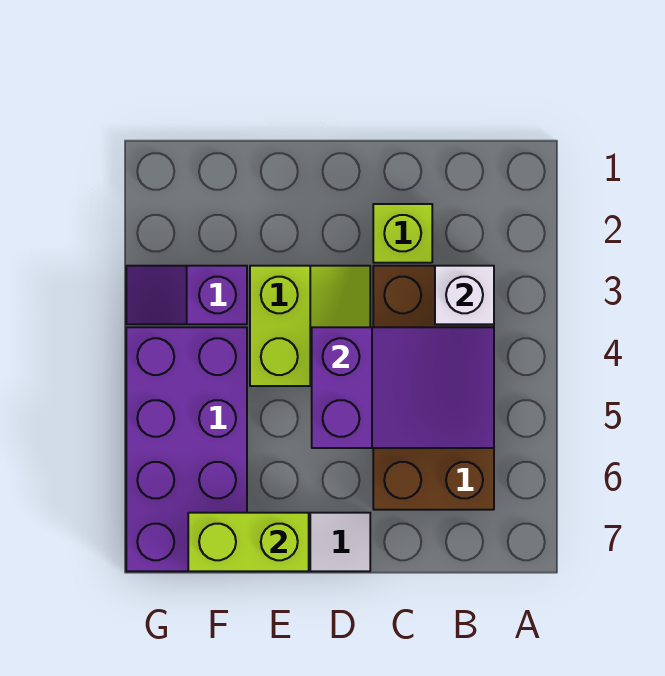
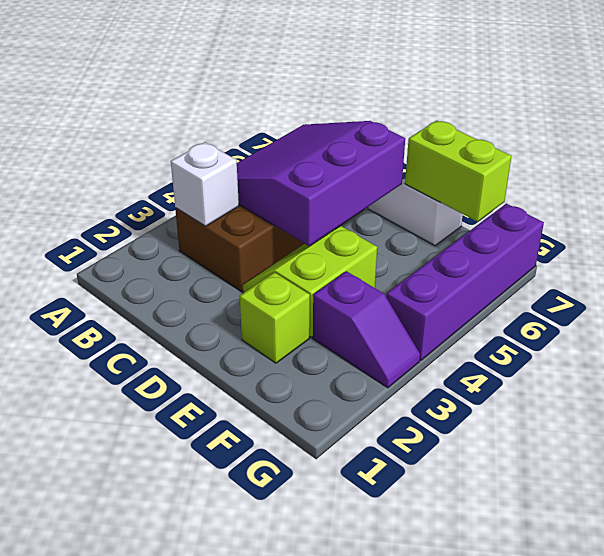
purple 2x3 slope [312,327,494,448] -> purple 3x3 slope [237,121,405,246]
lime 1x1 brick [373,204,432,263] -> lime 1x1 brick moved to [240,272,310,363]
purple 2x4 brick [126,327,247,571] -> purple 1x4 brick [386,204,544,361]

